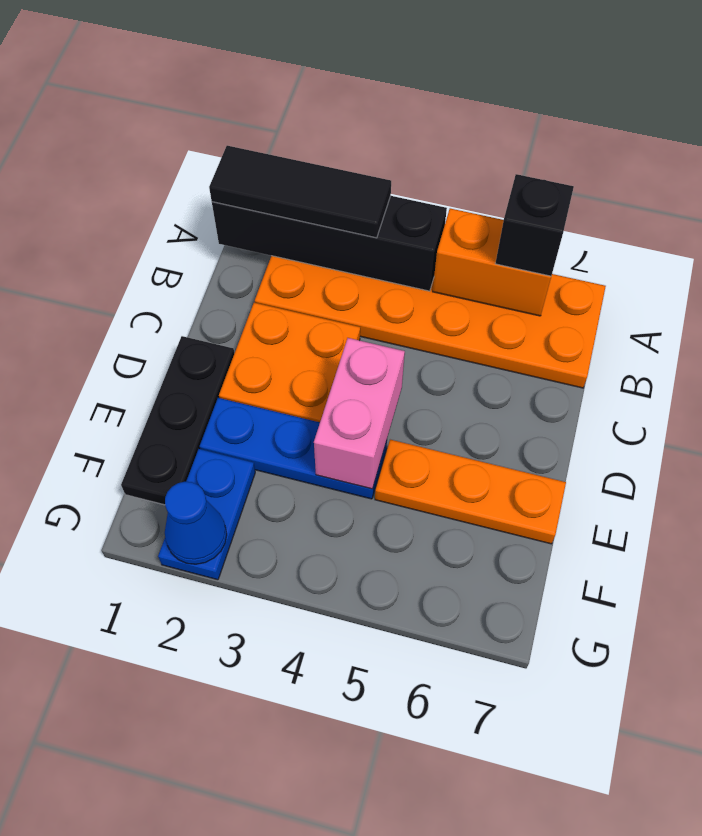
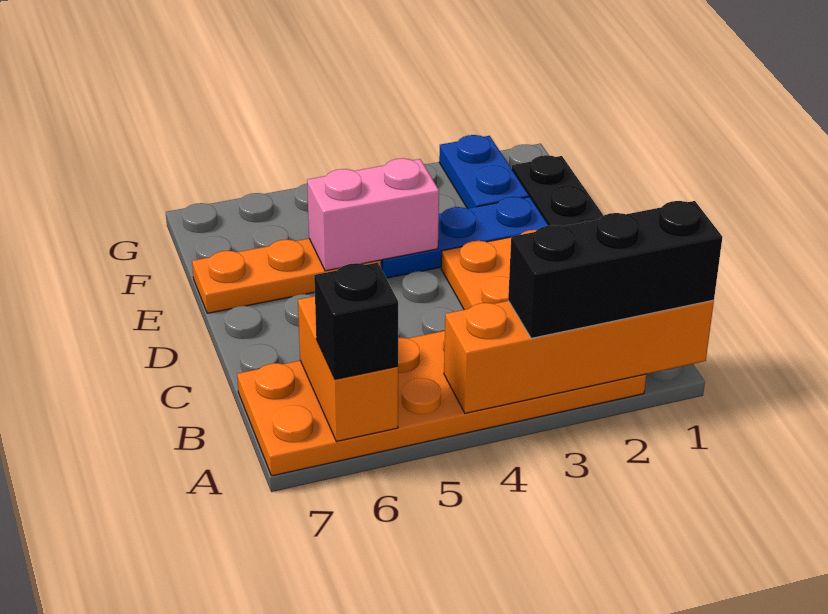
black 1x4 brick [212,196,447,291] -> orange 1x4 brick [444,300,714,413]
black 1x3 tile [209,146,391,238] -> black 1x3 brick [508,201,722,338]
orange 1x2 brick [433,208,551,316] -> orange 1x2 brick turned to [298,296,398,442]
pink 1x2 brick [314,338,405,489] -> pink 1x2 brick turned to [307,158,439,271]
blue 1x1 cone [165,482,227,564] -> none

